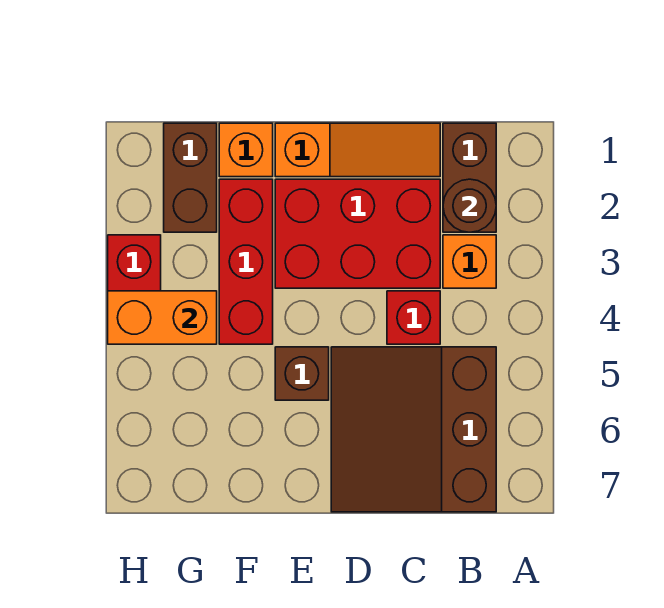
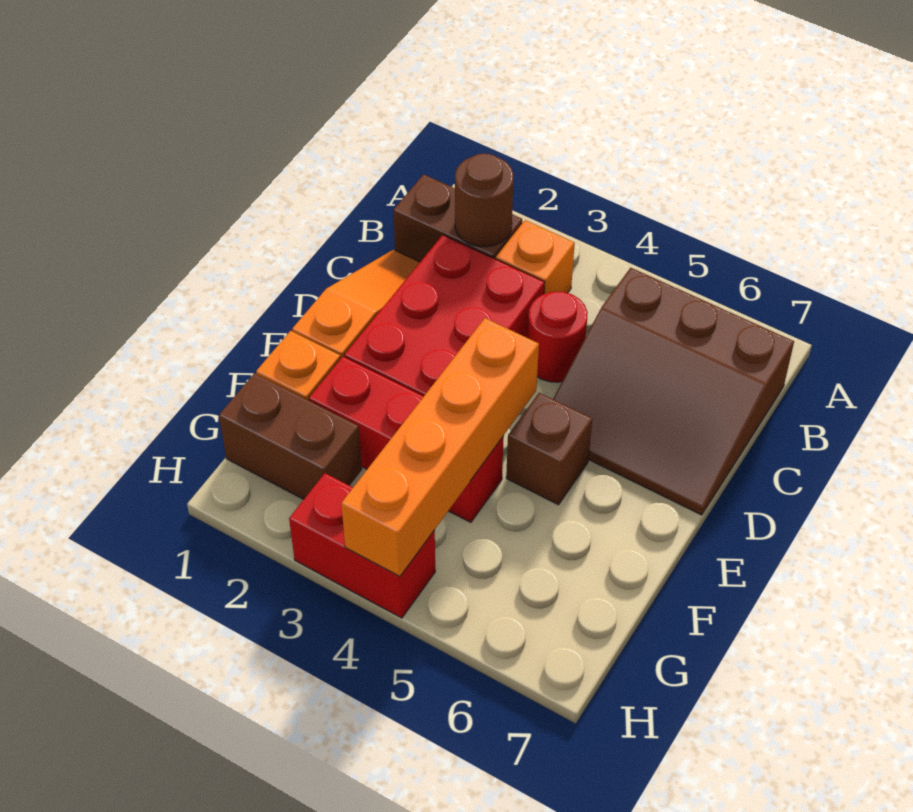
red 1x1 brick [387,291,440,344] -> red 1x1 round brick [528,291,588,382]
orange 1x2 brick [108,291,217,344] -> orange 1x4 brick [341,318,539,577]

